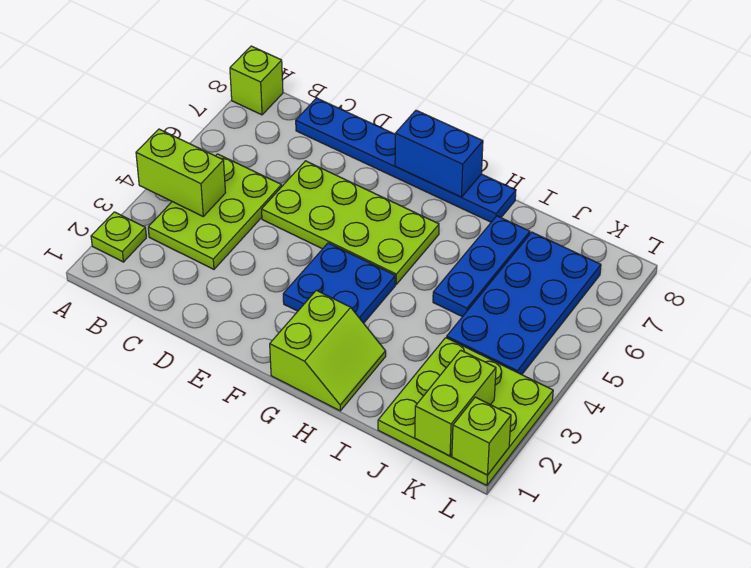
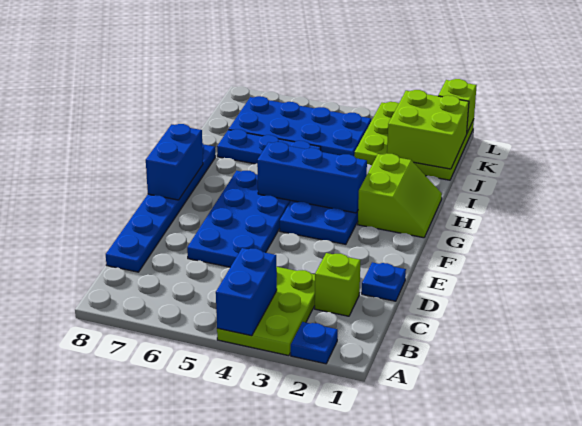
lime 1x1 plate [91,212,146,262] -> blue 1x1 plate [291,322,338,364]
lime 1x2 brick [136,129,226,216] -> blue 1x2 brick [216,248,277,336]
lime 1x1 brick [230,46,283,115] -> lime 1x1 brick moved to [315,253,361,316]
lime 2x3 plate [148,154,282,269] -> lime 2x3 plate turned to [217,267,315,356]
none -> blue 1x1 plate [362,262,406,301]
lime 2x4 plate [262,161,439,284] -> blue 2x4 plate [187,171,291,267]
lime 2x2 slope [270,290,386,411] -> lime 2x2 slope turned to [358,154,442,238]
none -> blue 1x3 brick [257,142,367,213]
lime 1x2 brick [415,350,496,456] -> lime 2x2 brick [387,90,469,169]

